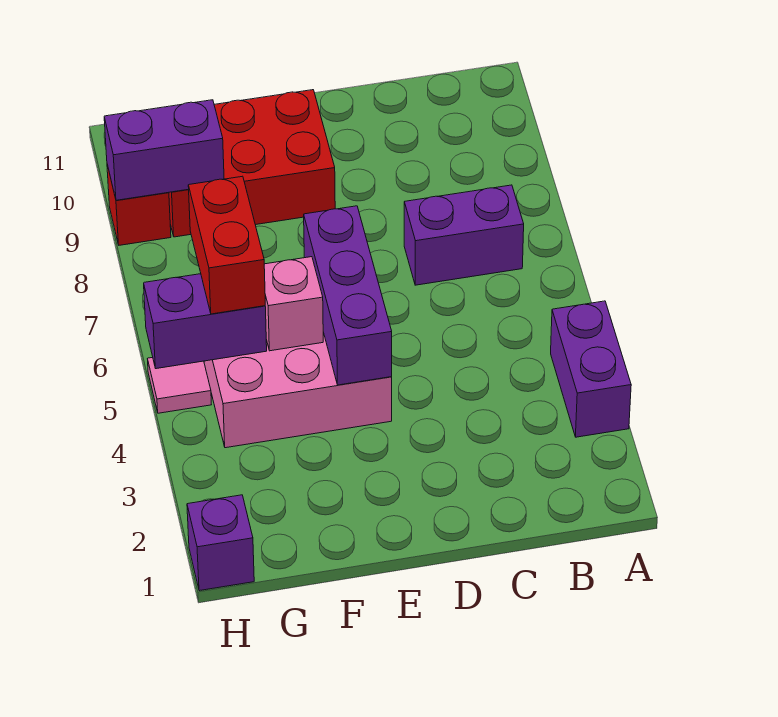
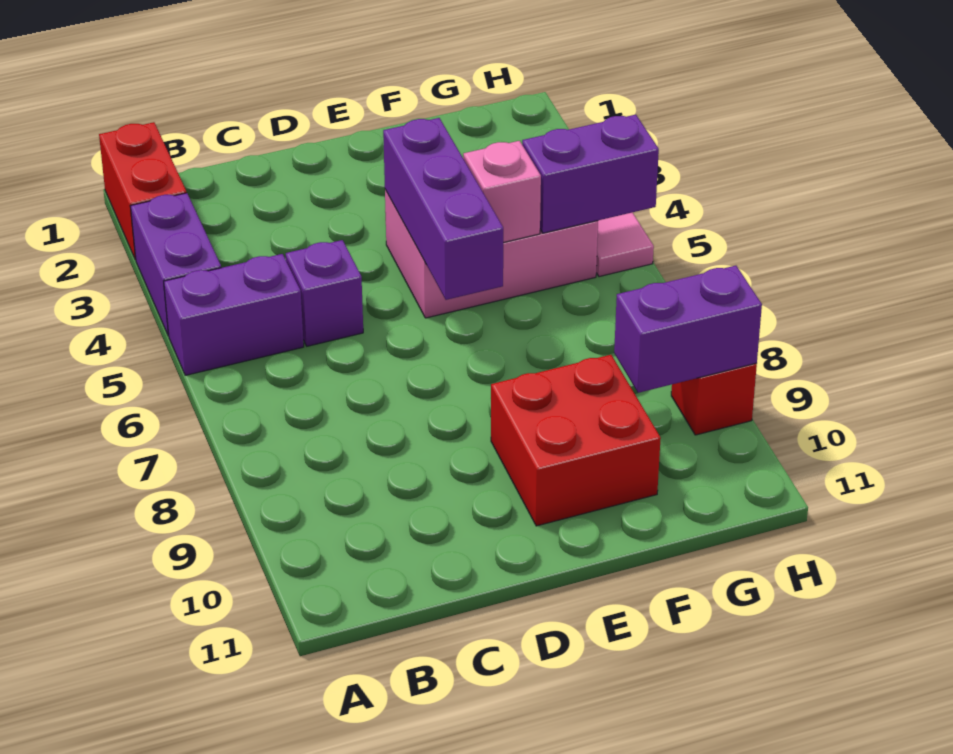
purple 1x2 brick [404,185,524,285] -> purple 1x2 brick moved to [164,254,304,375]
red 2x3 brick [169,90,335,237] -> red 2x2 brick [491,355,661,526]
red 1x2 brick [188,176,265,314] -> red 1x2 brick moved to [99,122,187,260]
purple 1x1 brick [187,495,254,591] -> purple 1x1 brick moved to [286,240,363,346]

